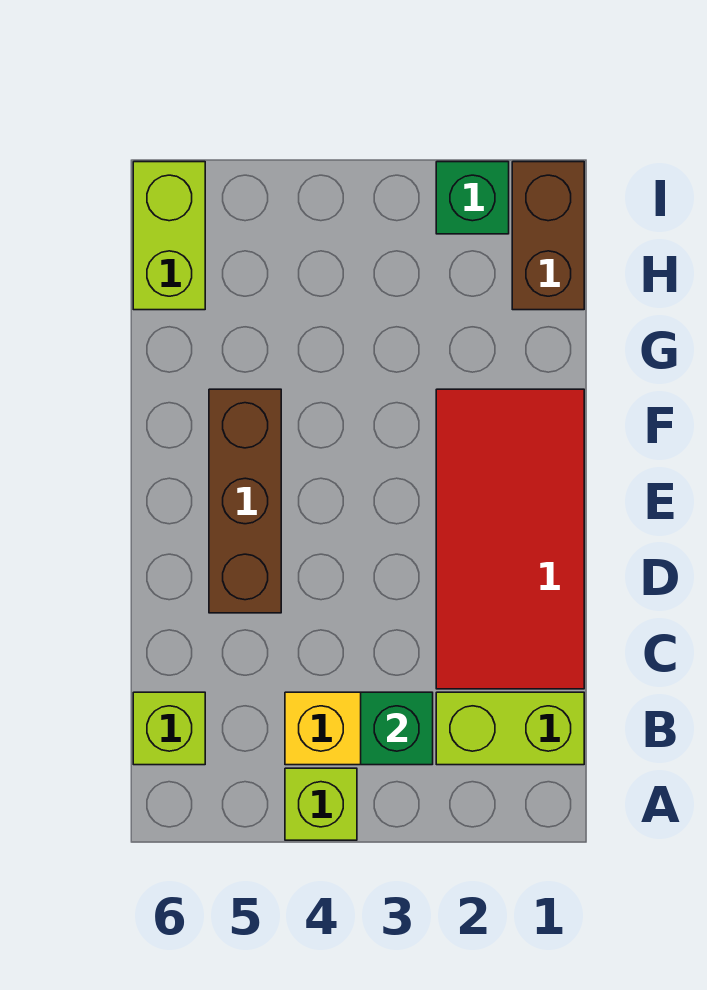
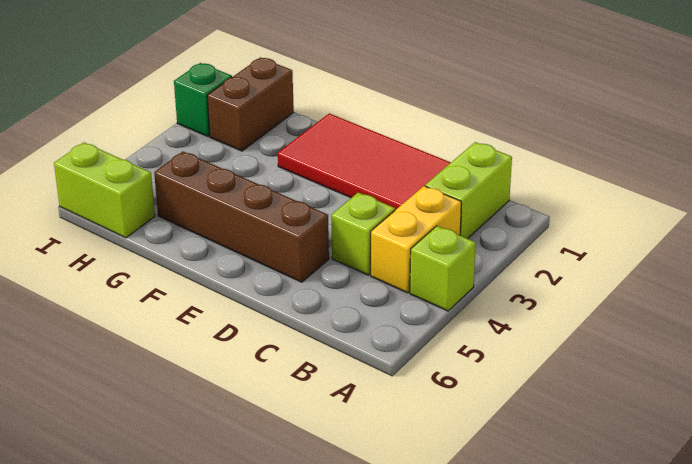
green 1x1 brick [361,692,433,765] -> none
lime 1x1 brick [133,692,205,765] -> lime 1x1 brick moved to [331,192,395,275]
brown 1x3 brick [209,389,281,613] -> brown 1x4 brick [154,152,329,282]
brown 1x2 brick [512,162,584,310] -> brown 1x2 brick turned to [207,57,294,151]

